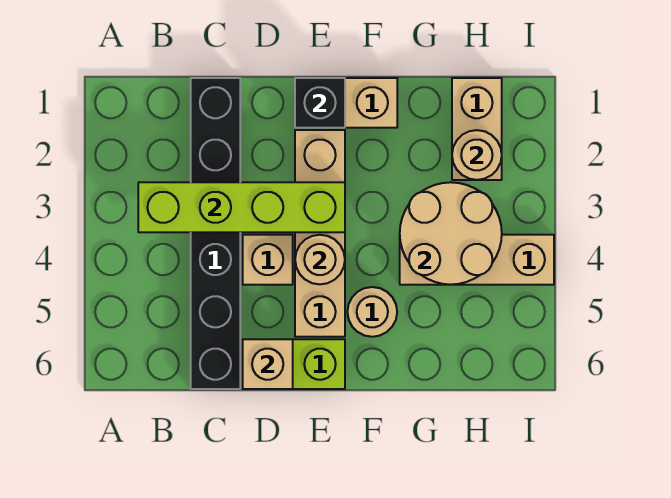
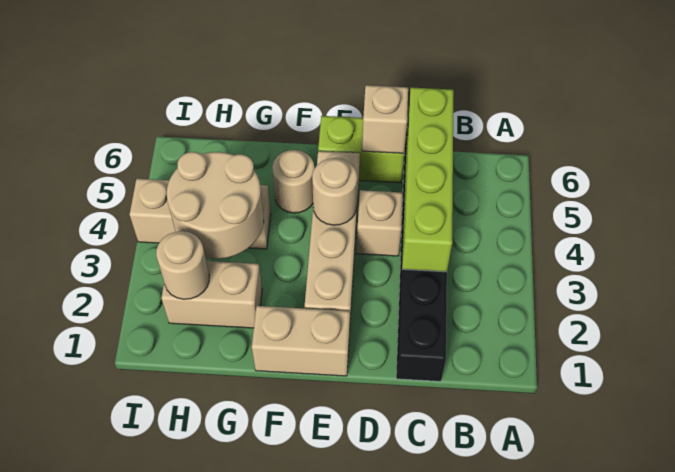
lime 1x4 brick [138,182,345,232] -> lime 1x4 brick turned to [402,87,454,272]
black 1x1 brick [295,78,345,128] -> none
tan 1x2 brick [452,78,502,180] -> tan 1x2 brick turned to [162,261,262,328]

